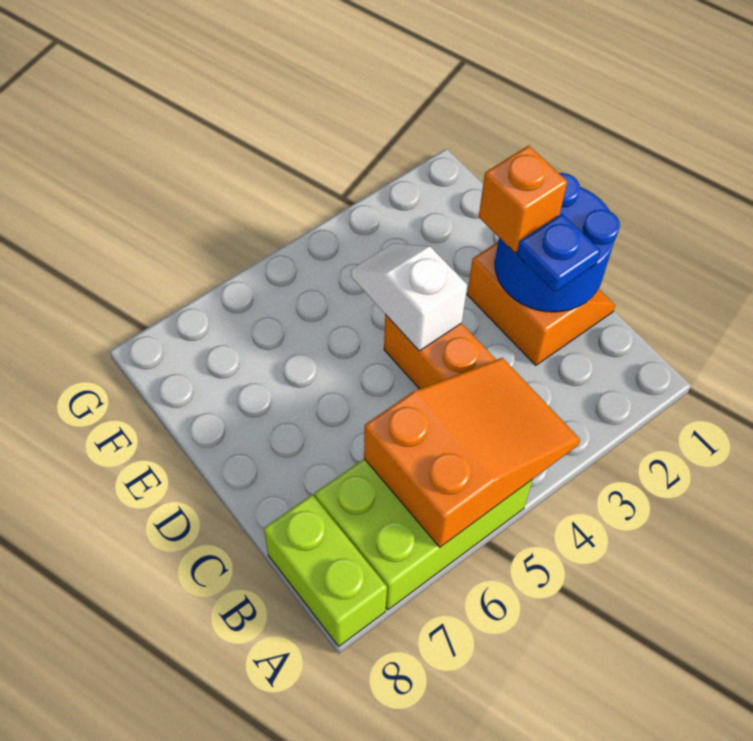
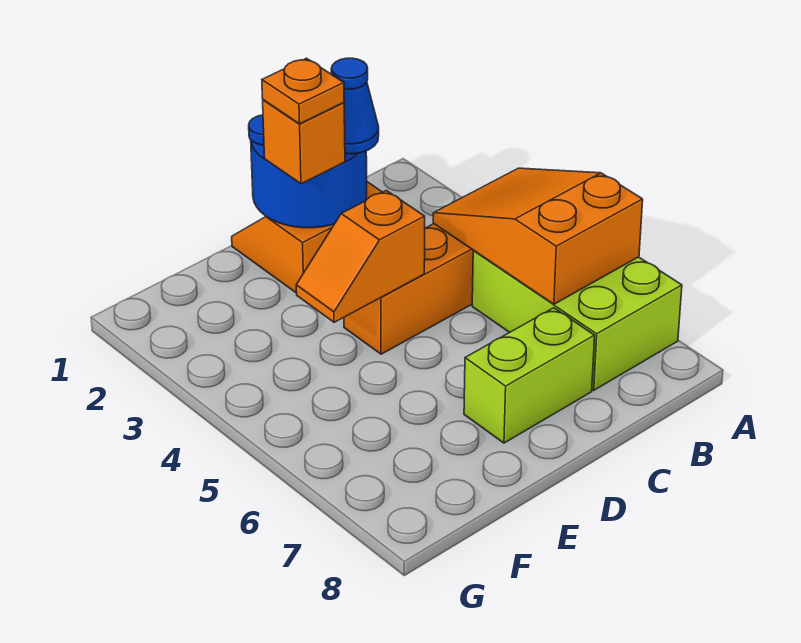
lime 1x2 brick [264,495,387,646] -> lime 1x2 brick moved to [464,308,595,443]
blue 1x1 plate [517,214,601,292] -> blue 1x1 cone [331,58,379,154]
none -> orange 1x1 plate [262,58,344,124]
white 1x2 slope [351,243,467,351] -> orange 1x2 slope [296,190,425,322]

